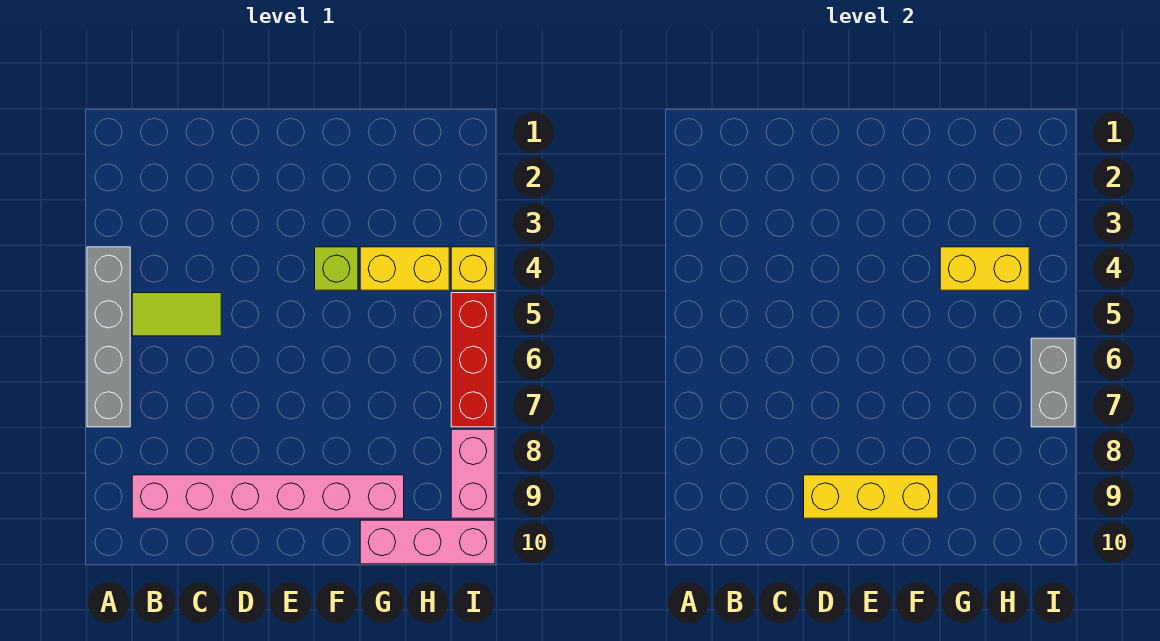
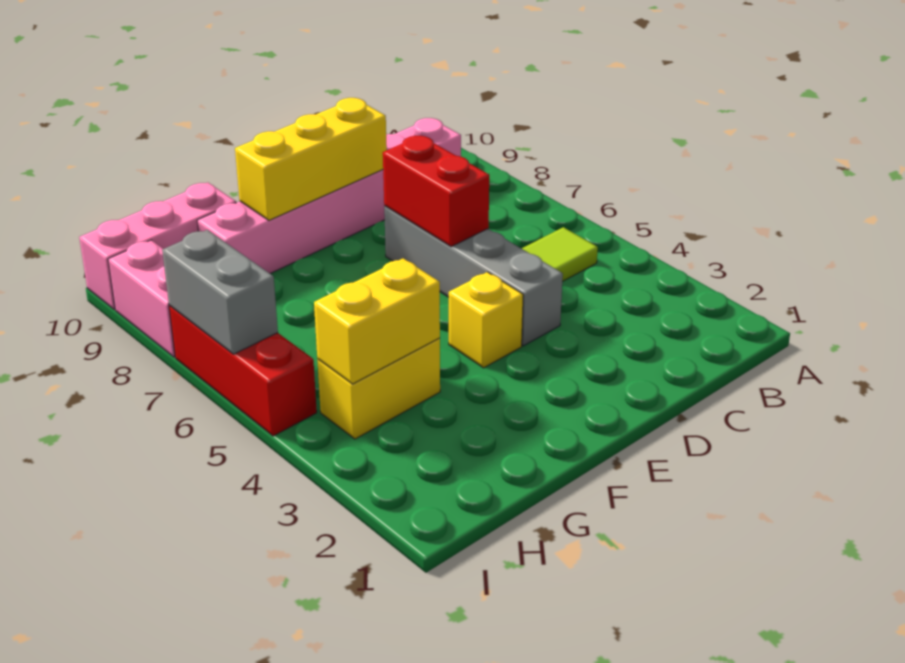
grey 1x4 brick [87,247,130,427] -> grey 1x4 brick moved to [384,206,563,346]
none -> red 1x2 brick [383,136,489,246]
lime 1x1 brick [315,247,358,290] -> none
yellow 1x1 brick [451,247,495,290] -> yellow 1x1 brick moved to [449,272,523,368]

